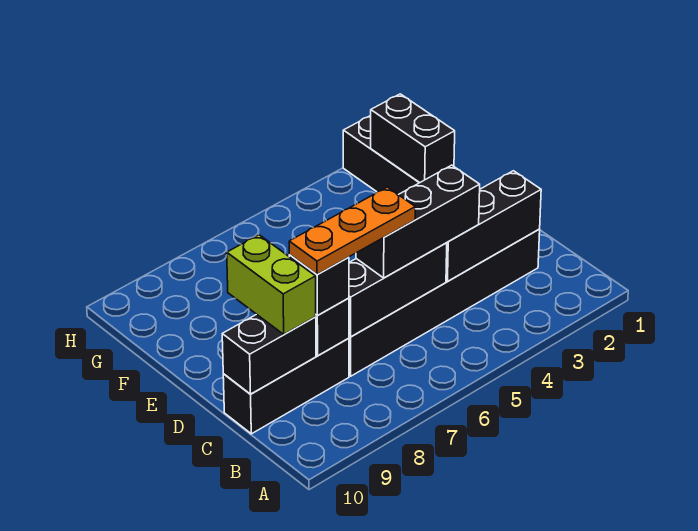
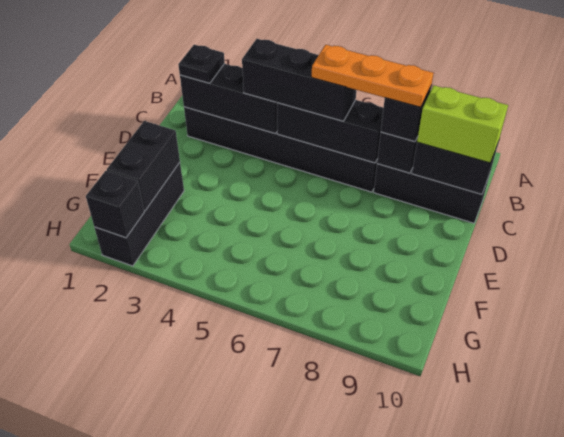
none -> black 1x1 plate [178,45,225,83]
lime 1x2 brick [227,235,316,334] -> lime 1x2 brick turned to [417,85,508,163]
none -> black 1x1 brick [86,171,144,238]

